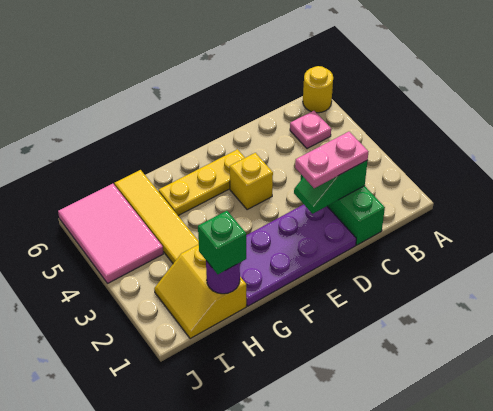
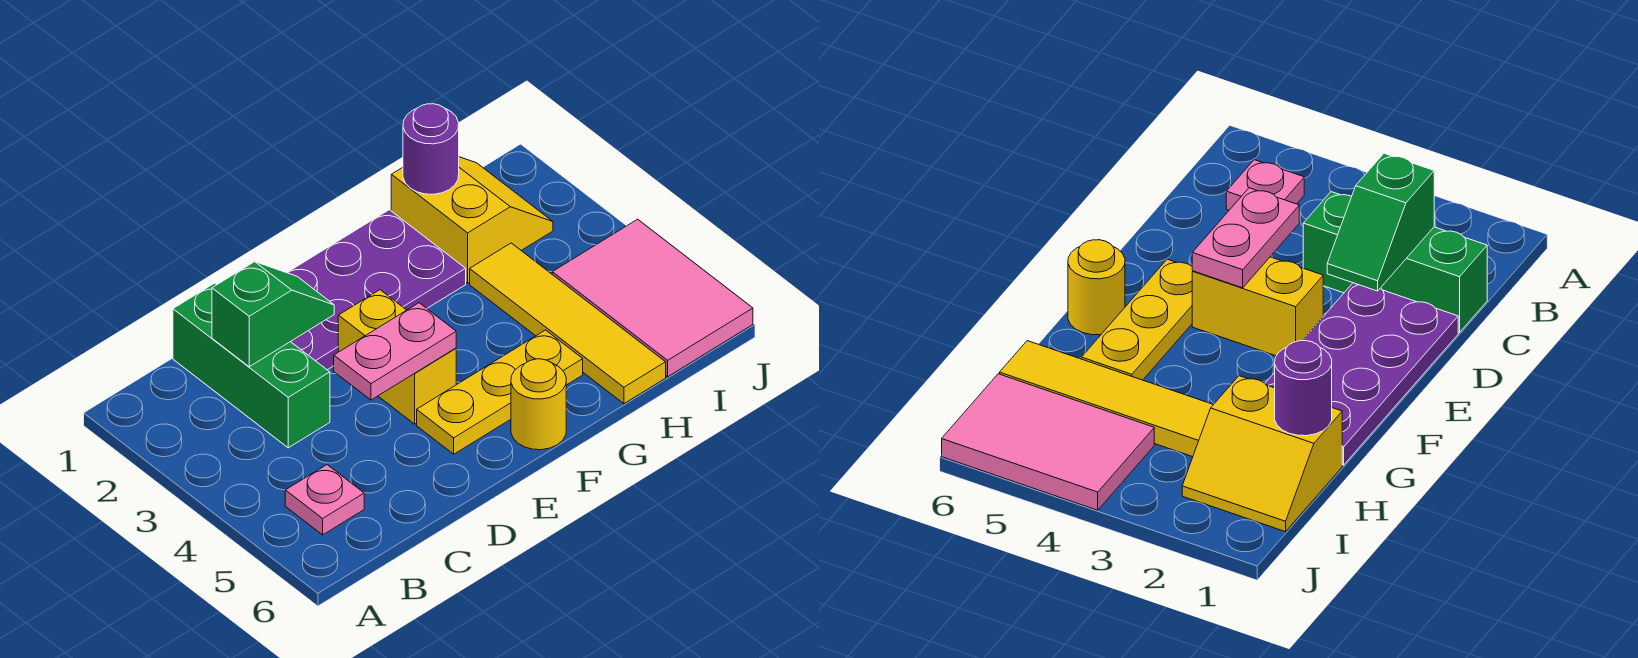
yellow 1x1 round brick [303,66,333,113] -> yellow 1x1 round brick moved to [511,359,566,450]
pink 1x2 plate [295,132,368,188] -> pink 1x2 plate moved to [334,303,456,400]
yellow 1x1 brick [230,153,273,210] -> yellow 1x2 brick [338,290,456,424]
green 1x1 brick [198,211,246,274] -> none

